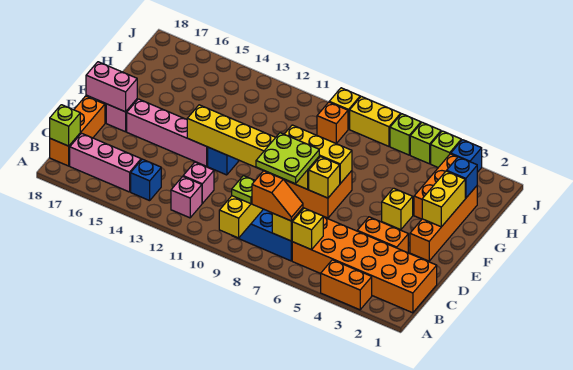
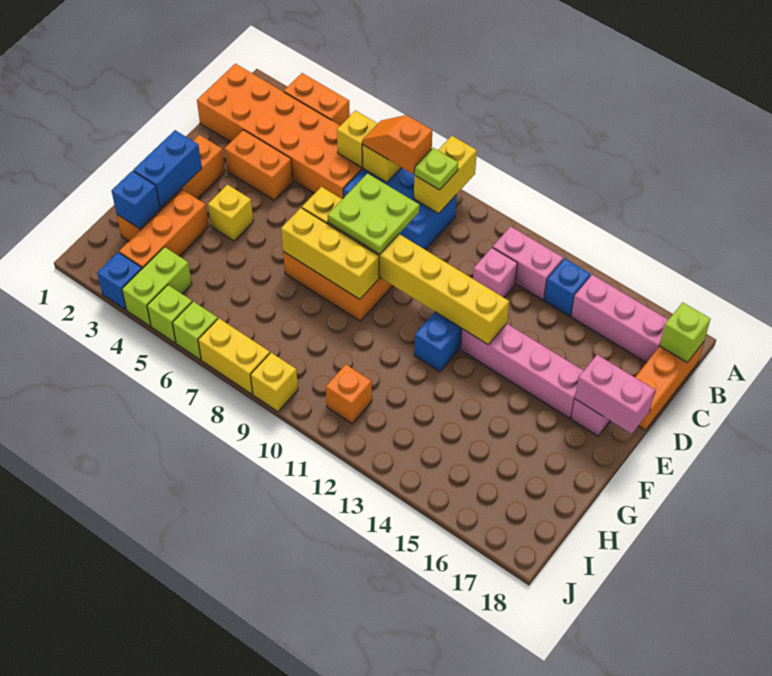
pink 1x1 brick [171,176,202,218] -> pink 1x2 brick [493,226,563,300]
yellow 1x2 brick [422,171,465,227] -> blue 1x2 brick [133,130,202,208]
orange 1x1 brick [317,102,348,144] -> orange 1x1 brick moved to [326,364,372,424]
lime 1x1 brick [431,131,461,167] -> lime 1x2 brick [122,247,192,326]

